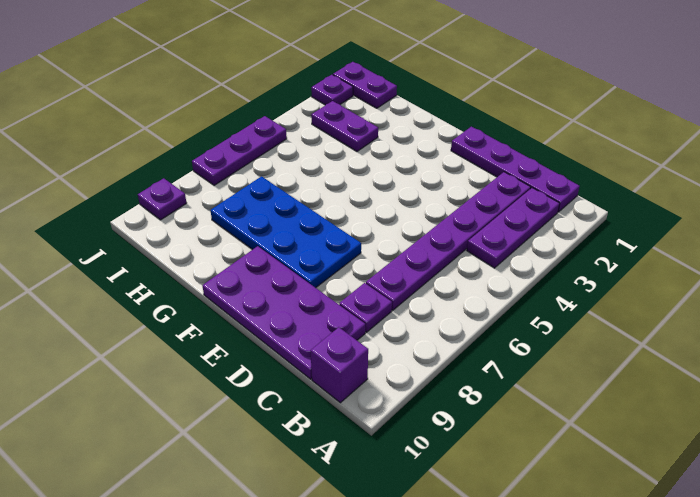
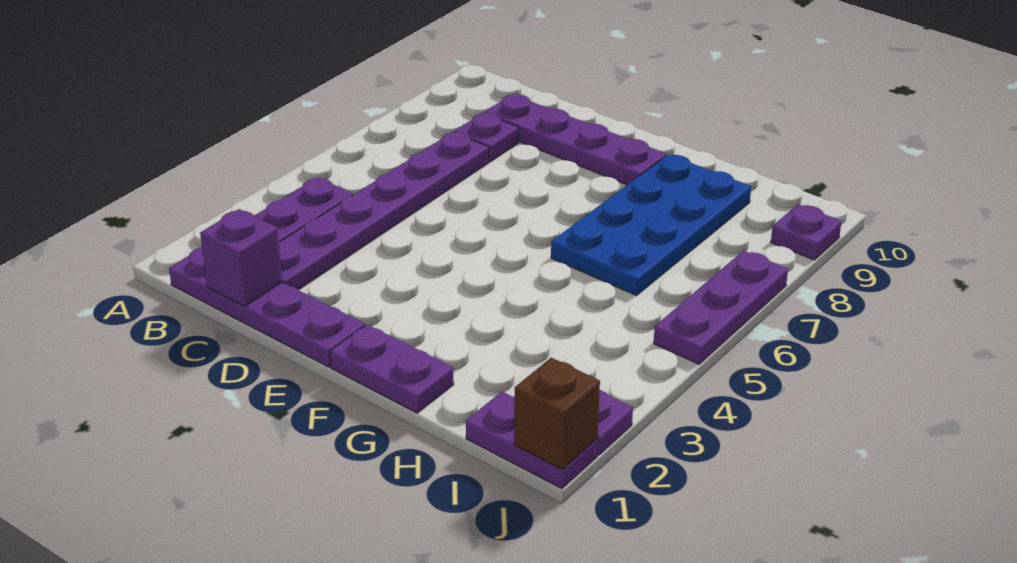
purple 1x1 brick [311,327,368,403] -> purple 1x1 brick moved to [200,209,282,306]
purple 2x4 plate [202,246,365,379] -> purple 1x4 plate [484,94,666,185]
blue 2x4 plate [210,176,361,288] -> blue 2x4 plate turned to [551,154,751,296]
purple 1x2 plate [311,101,378,151] -> purple 1x2 plate moved to [330,325,454,413]
none -> brown 1x1 brick [514,358,600,469]

